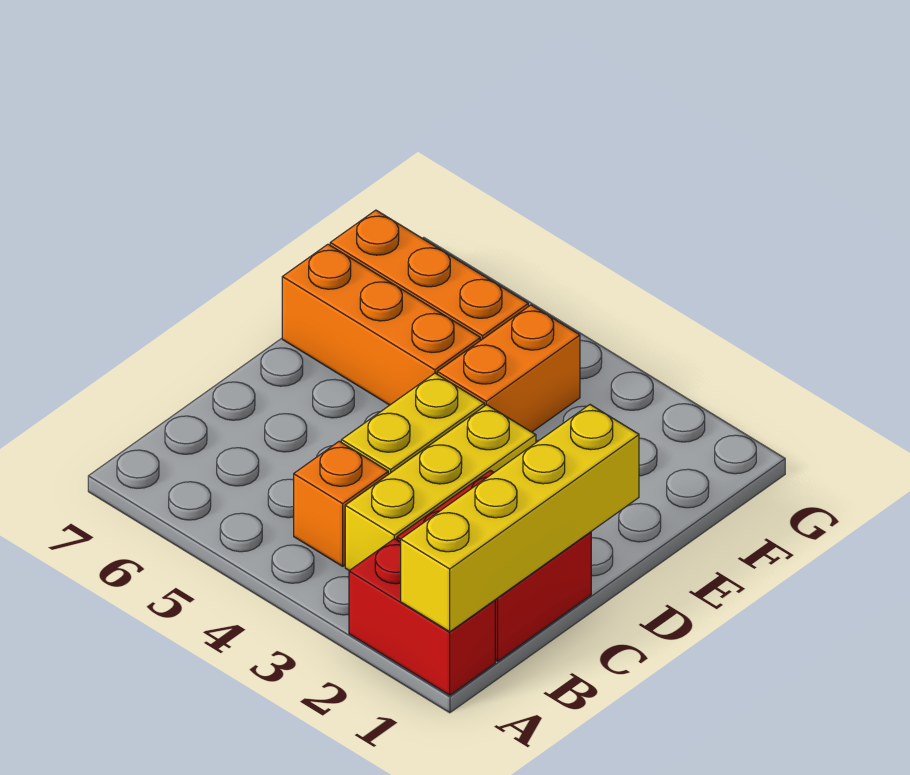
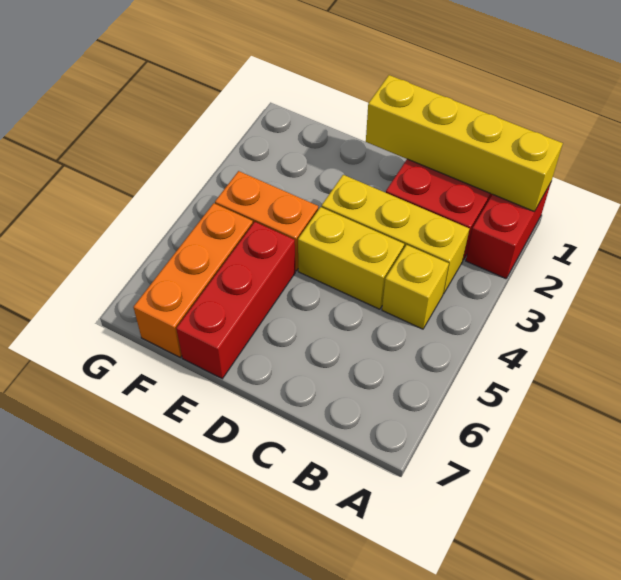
orange 1x1 brick [294,441,388,566] -> yellow 1x1 brick [382,245,449,329]
orange 1x3 brick [282,244,480,405] -> red 1x3 brick [176,222,295,379]

